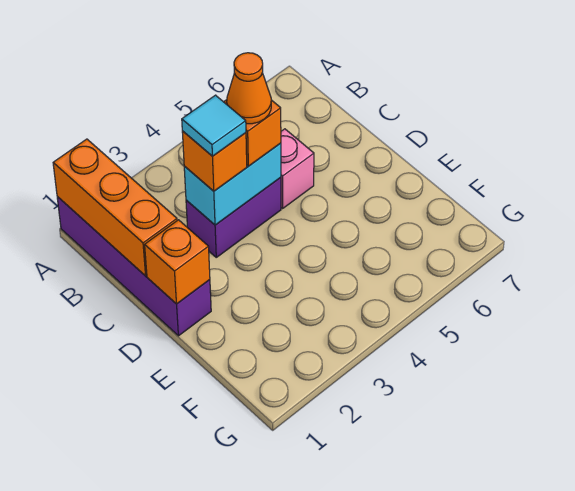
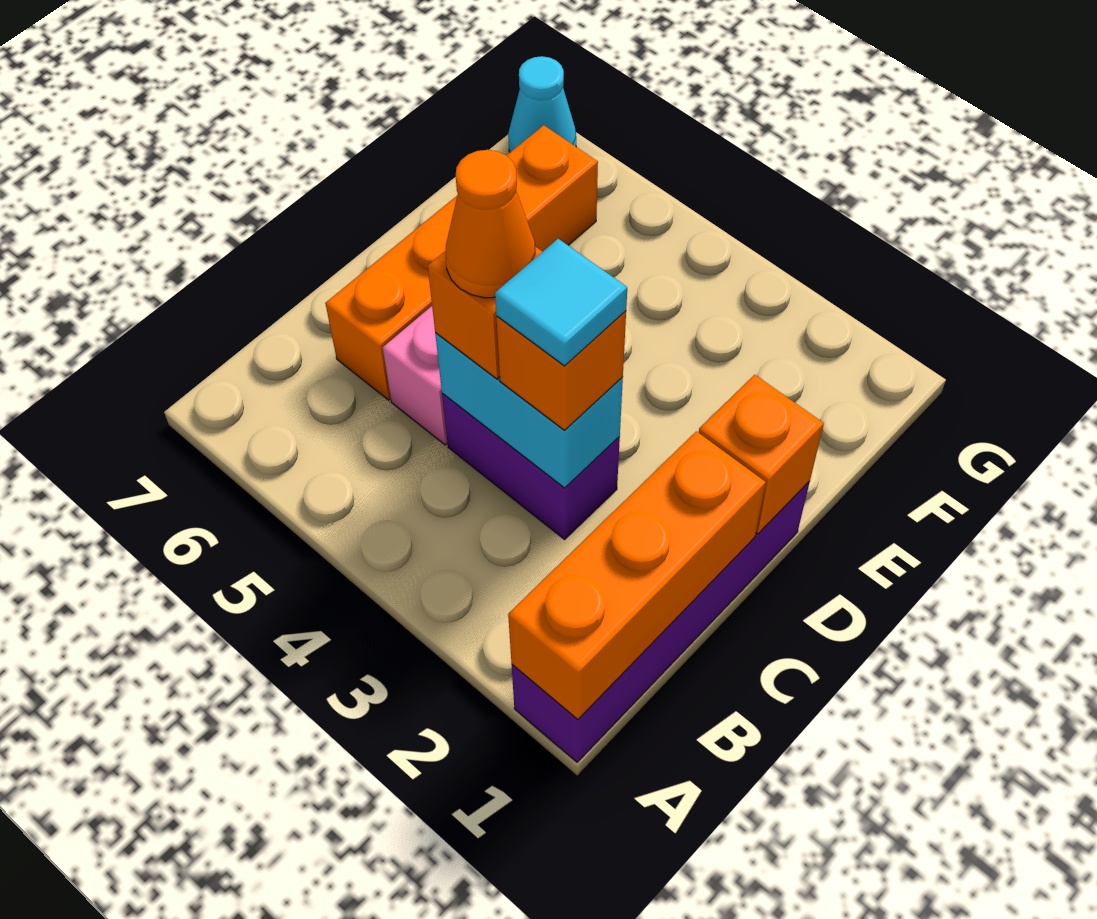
none -> orange 1x4 brick [325,125,598,400]
none -> cyan 1x1 cone [508,56,576,152]

